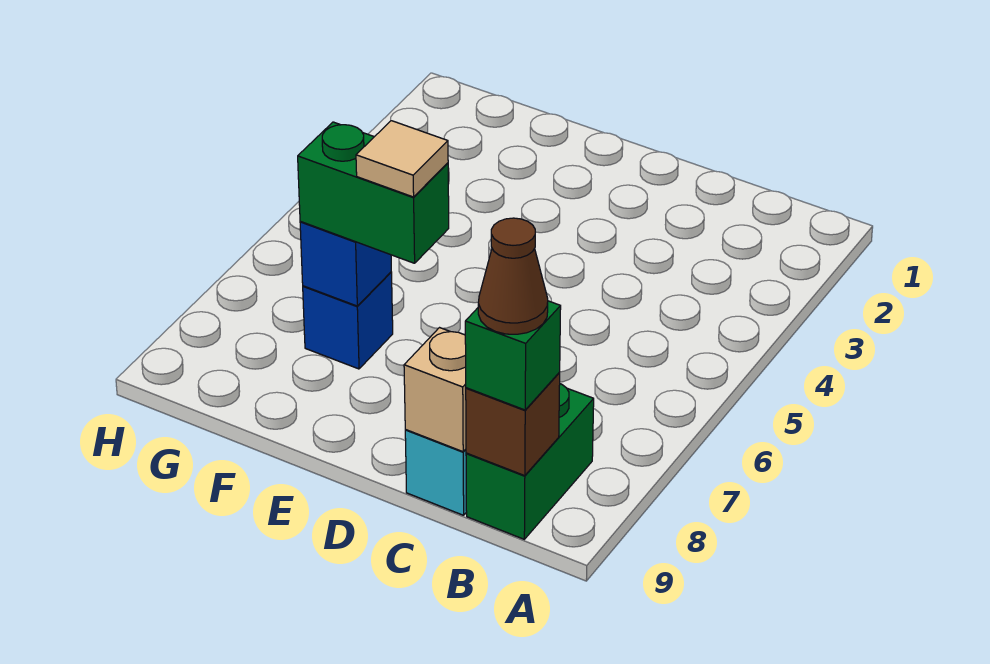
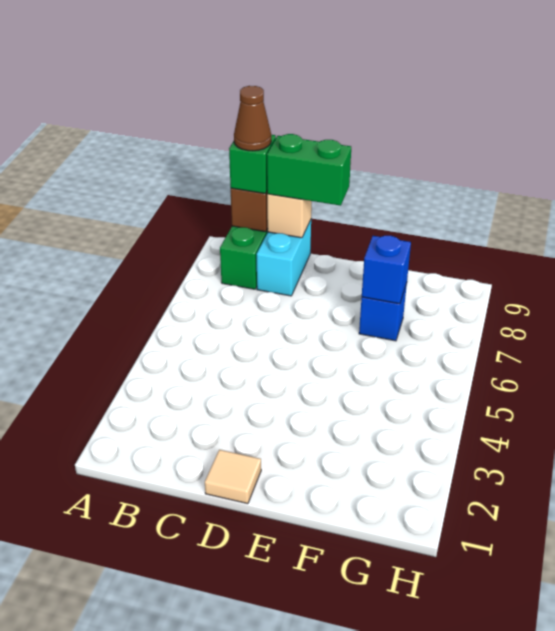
green 1x2 brick [298,122,449,263] -> green 1x2 brick moved to [267,134,351,206]
tan 1x1 tile [356,121,448,197] -> tan 1x1 tile moved to [205,450,261,504]

